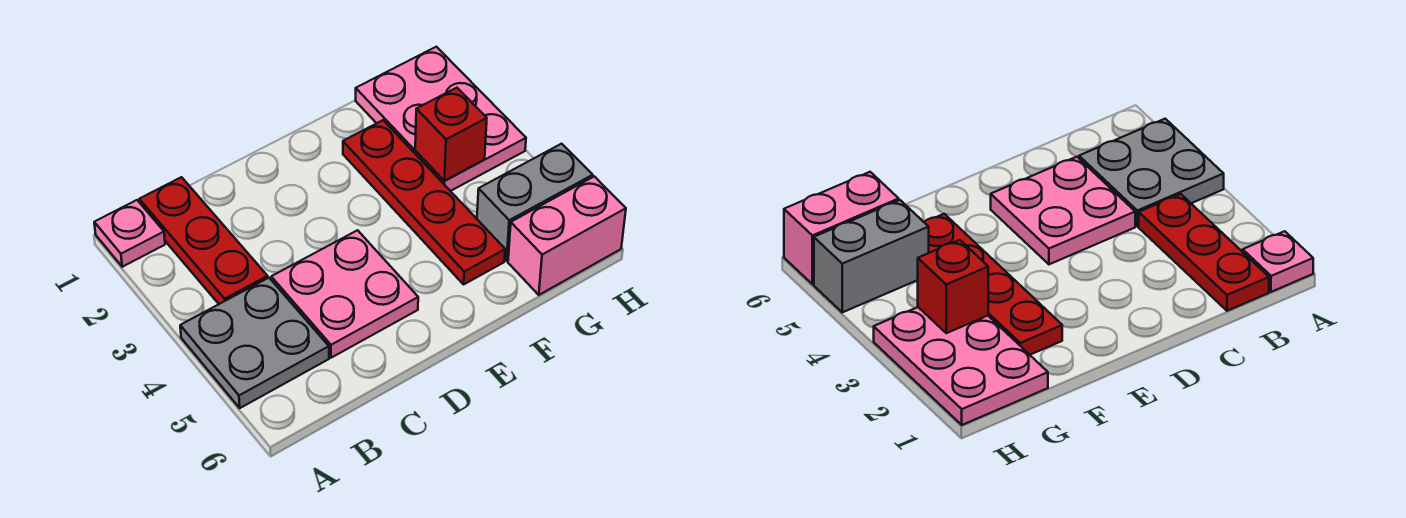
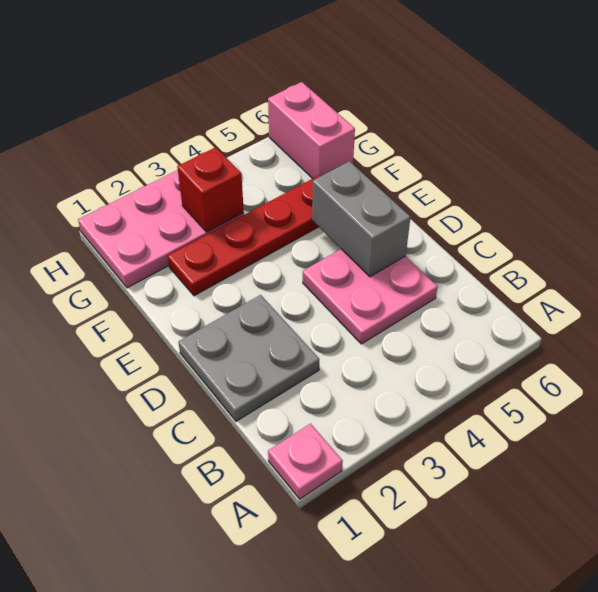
grey 2x2 plate [180,278,329,408] -> grey 2x2 plate moved to [178,295,319,421]
red 1x3 plate [139,177,268,304] -> none
grey 1x2 brick [477,144,593,261] -> grey 1x2 brick moved to [312,161,410,277]

